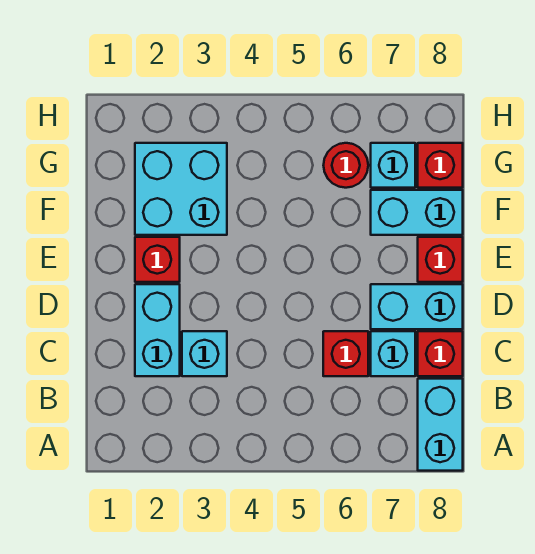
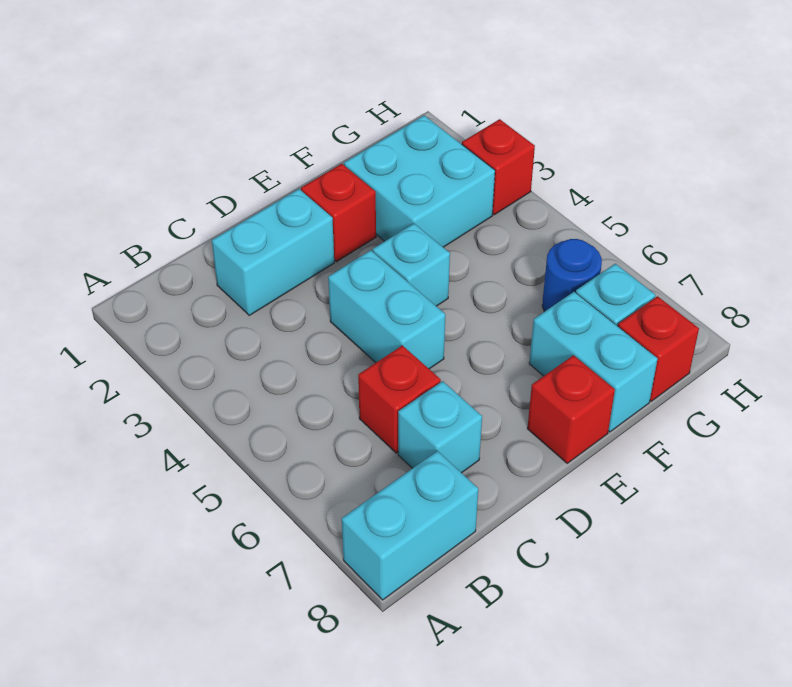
cyan 1x1 brick [182,331,227,376] -> cyan 1x1 brick moved to [373,223,450,306]
red 1x1 brick [418,331,463,376] -> red 1x1 brick moved to [462,119,535,215]
cyan 1x2 brick [371,284,463,329] -> cyan 1x2 brick moved to [328,250,445,369]
red 1x1 round brick [323,143,368,188] -> blue 1x1 round brick [542,239,602,312]

